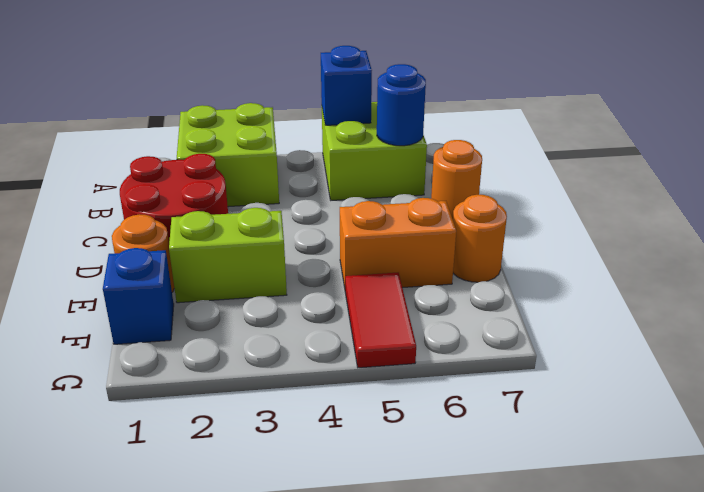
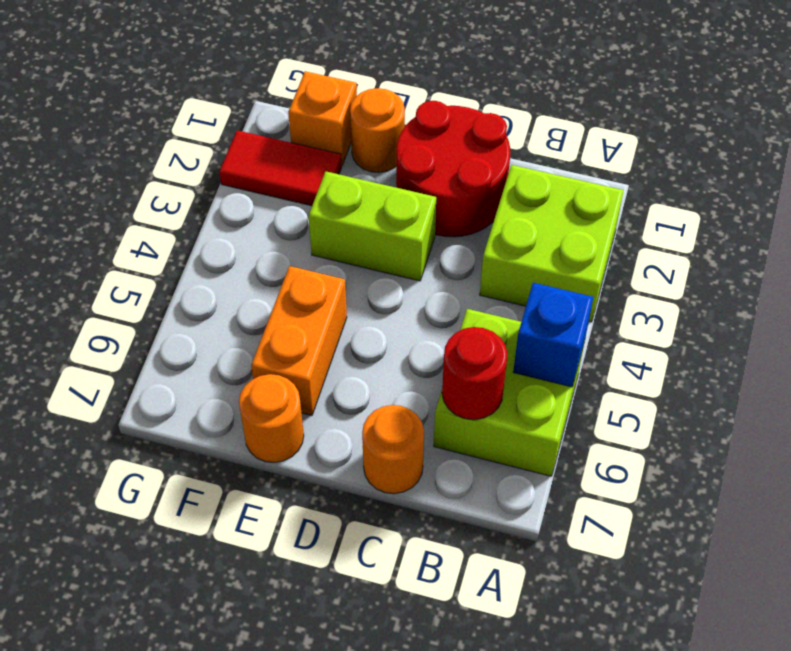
blue 1x1 round brick [377,64,426,146] -> red 1x1 round brick [442,327,508,420]
lime 1x2 brick [169,208,287,303] -> lime 1x2 brick turned to [309,172,436,281]
blue 1x1 brick [103,248,174,344] -> orange 1x1 brick [288,71,357,165]
red 1x2 tile [345,273,416,368] -> red 1x2 tile moved to [219,130,342,206]

